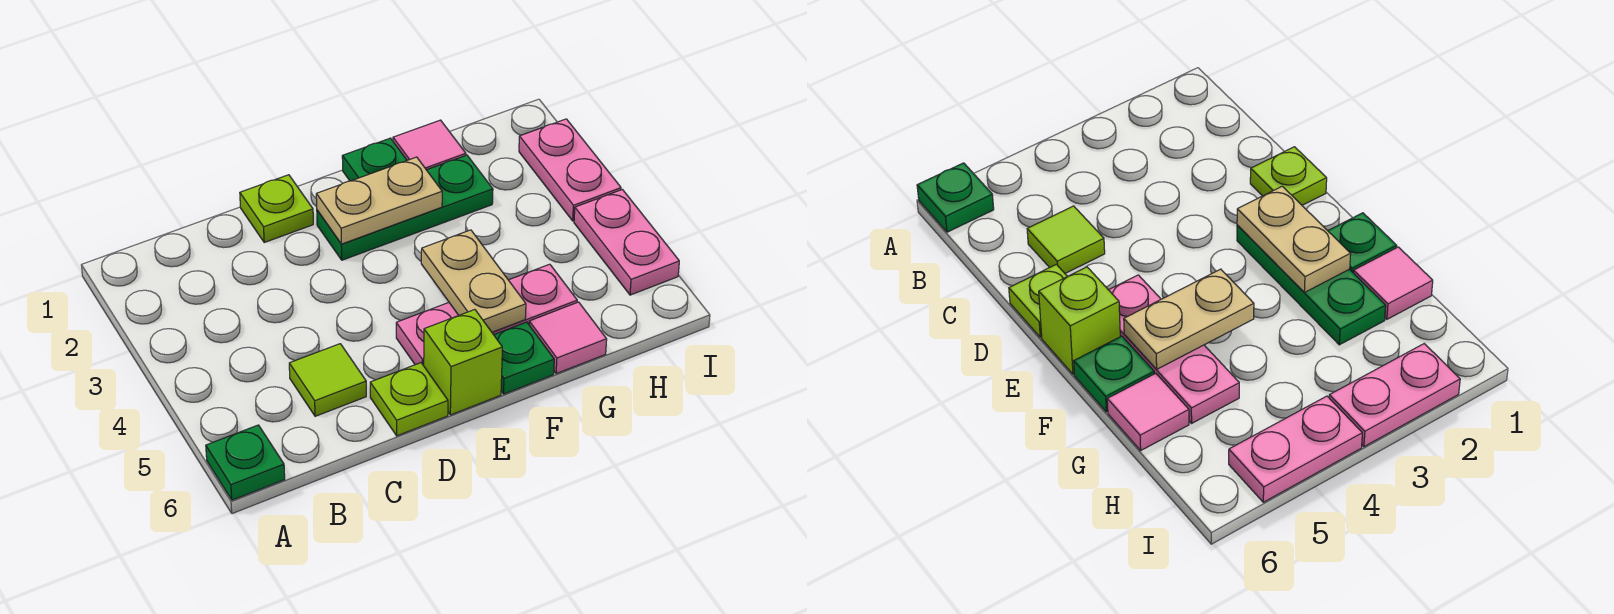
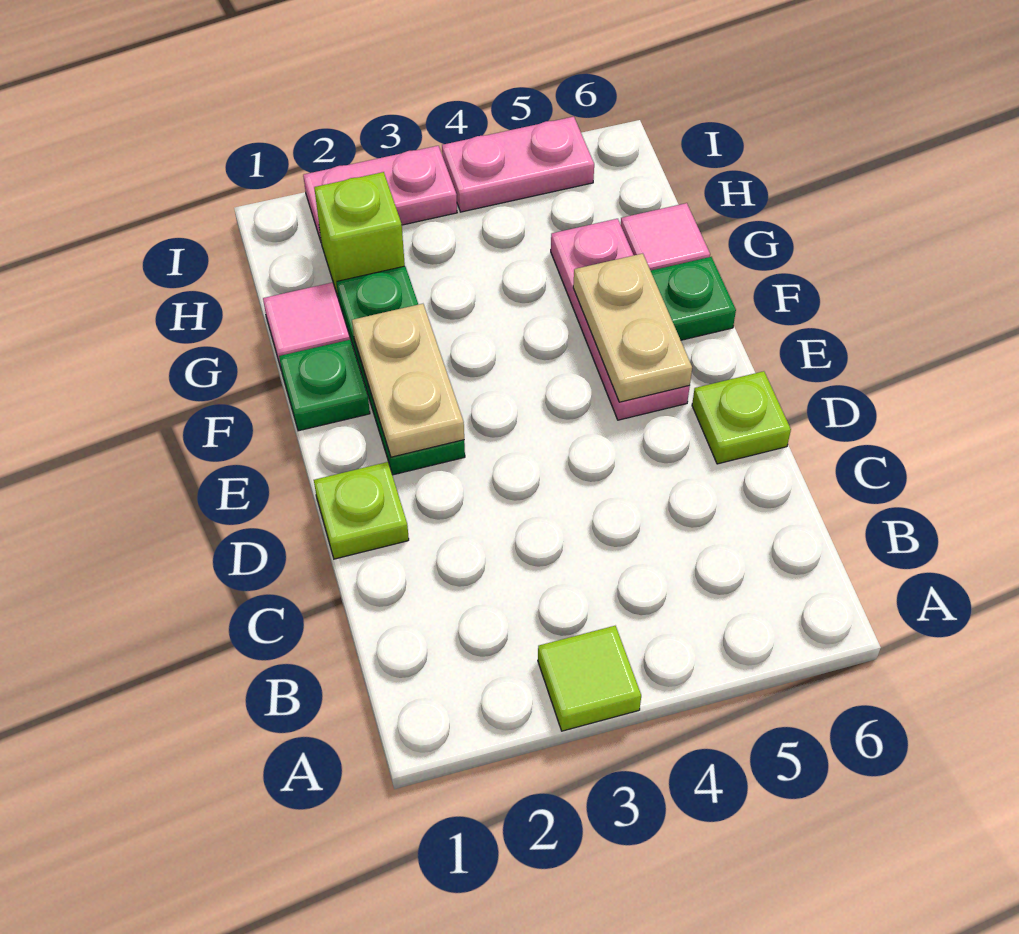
green 1x1 plate [206,425,285,500] -> none
lime 1x1 tile [289,344,366,416] -> lime 1x1 tile moved to [538,626,641,731]
lime 1x1 brick [424,310,502,415] -> lime 1x1 brick moved to [314,172,405,296]
tan 1x2 plate [421,230,526,332] -> tan 1x2 plate turned to [573,253,692,402]

